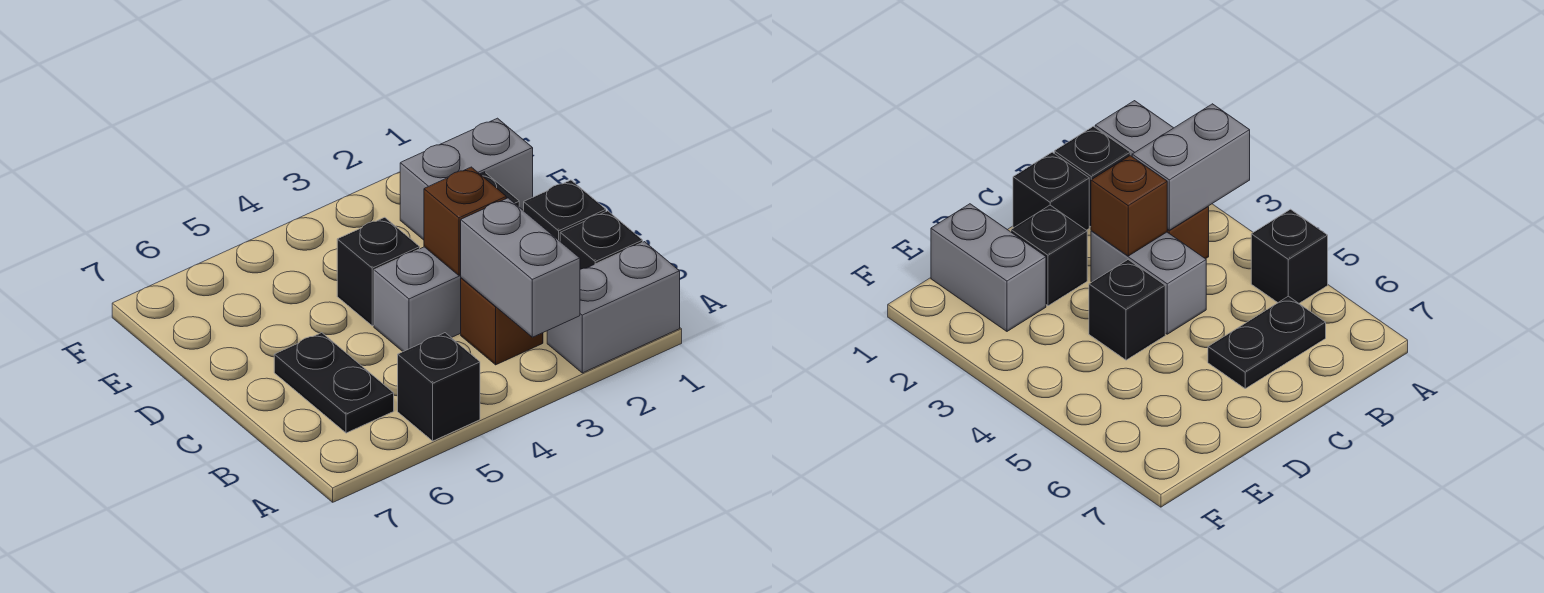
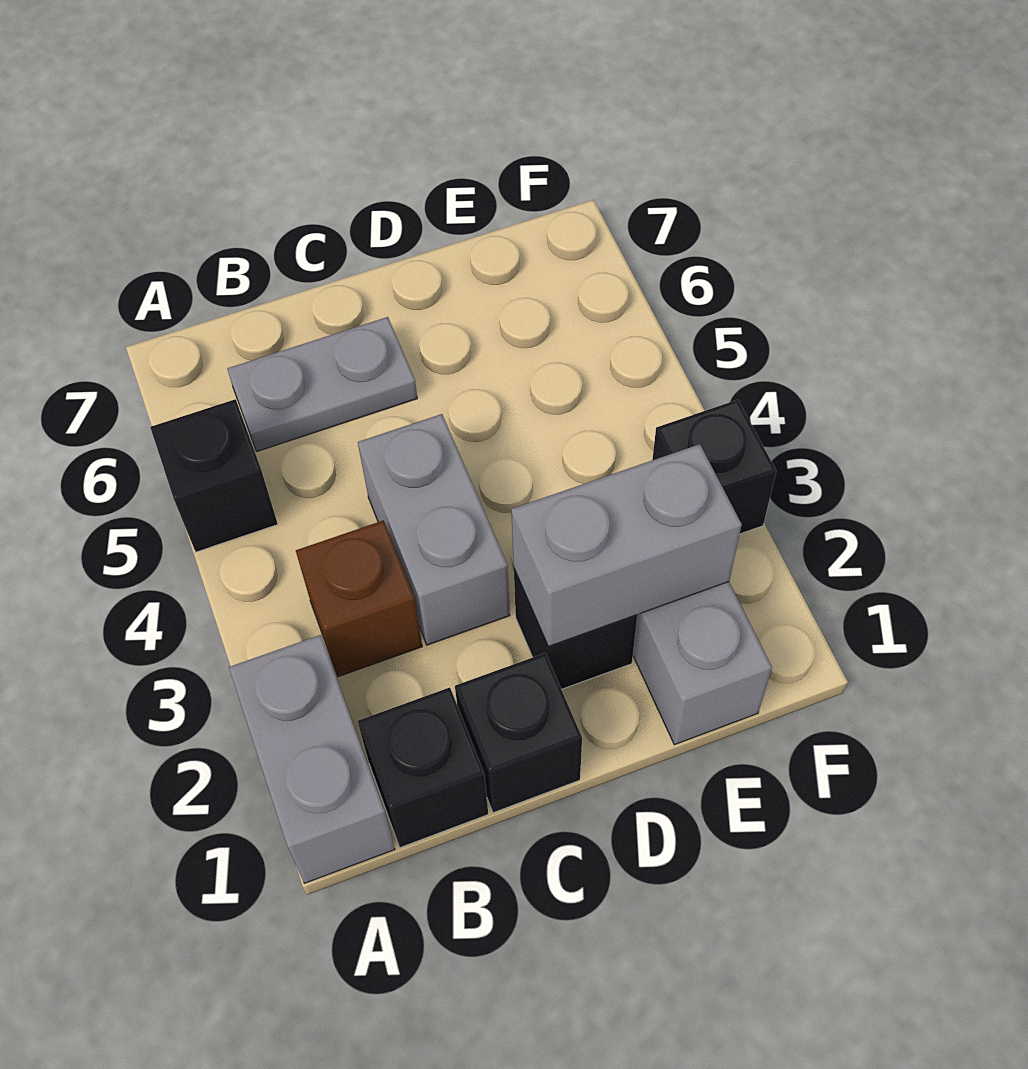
grey 1x2 brick [461,198,580,337] -> grey 1x2 brick moved to [511,444,742,646]
black 1x2 plate [274,333,394,433] -> grey 1x2 plate [227,317,417,452]
brown 1x1 brick [424,167,506,276] -> none
black 1x1 brick [337,217,420,326] -> black 1x1 brick moved to [652,400,776,534]

